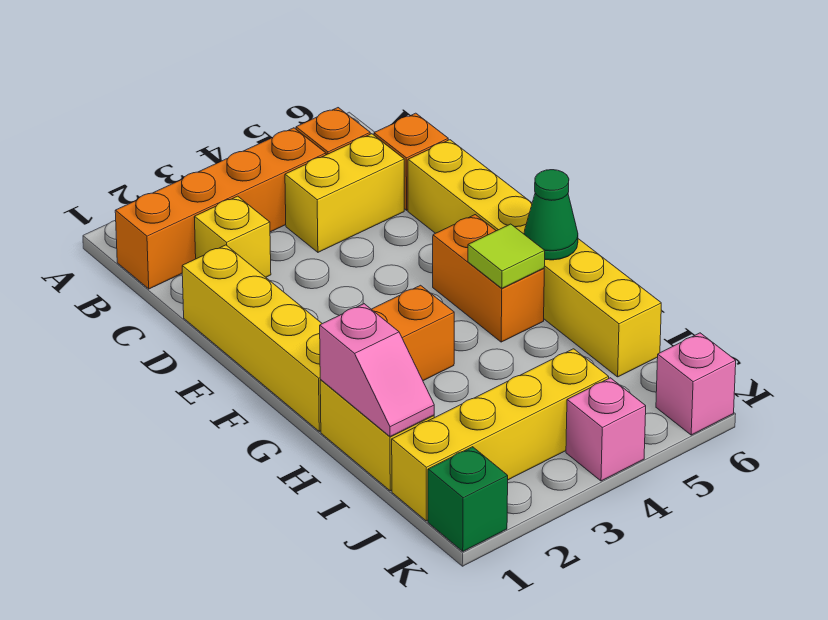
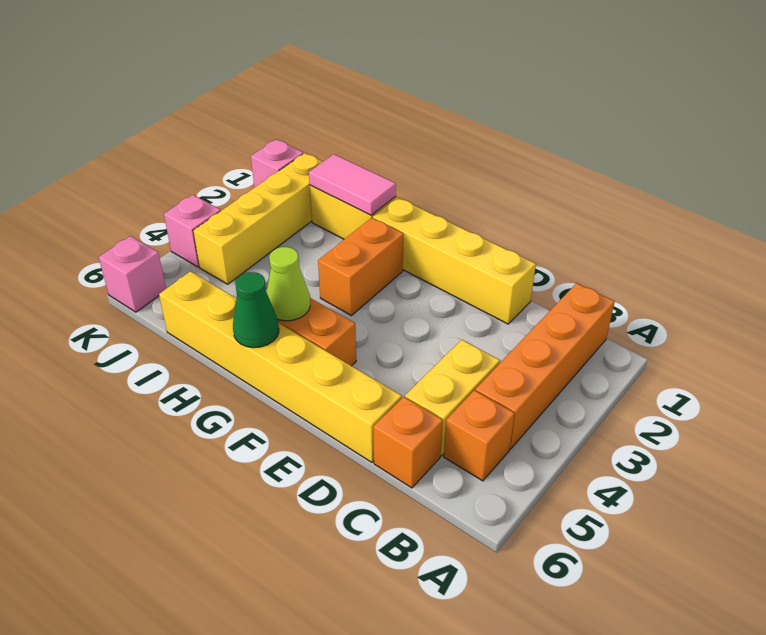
yellow 1x1 brick [194,196,271,277] -> none
lime 1x1 tile [468,224,545,288] -> lime 1x1 cone [267,247,310,321]
pink 1x2 slope [320,304,434,437] -> pink 1x2 tile [309,154,396,215]
green 1x1 brick [428,447,508,551] -> pink 1x1 brick [251,140,303,188]

